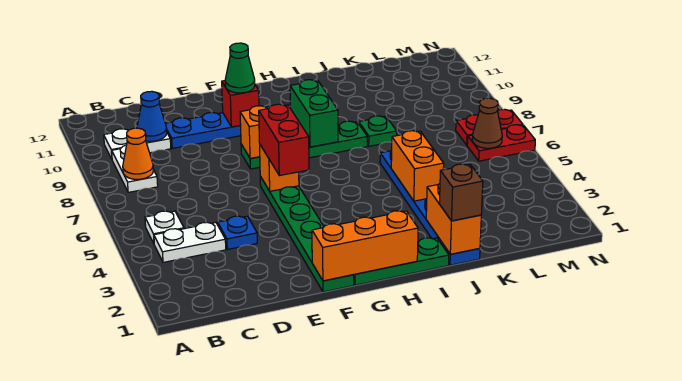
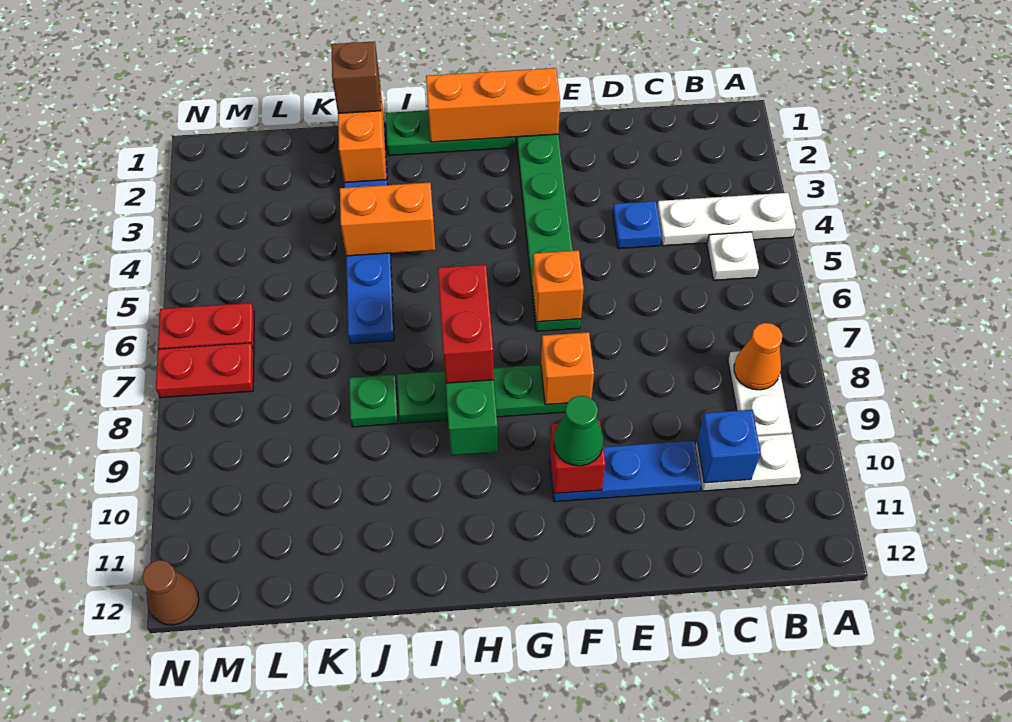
white 1x2 plate [154,222,226,262] -> white 1x3 plate [657,193,796,246]
blue 1x1 cone [137,91,167,141] -> blue 1x1 brick [697,410,761,483]
red 1x2 brick [259,104,309,176] -> red 1x2 brick moved to [438,265,494,383]
orange 1x2 brick [391,131,444,201] -> orange 1x2 brick turned to [340,183,435,256]
brown 1x1 cone [472,98,502,148] -> brown 1x1 cone moved to [142,560,199,625]

